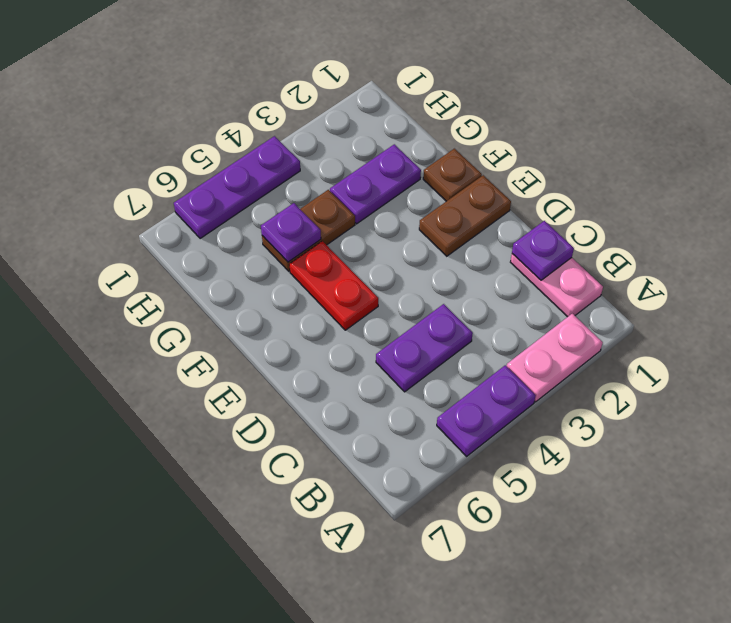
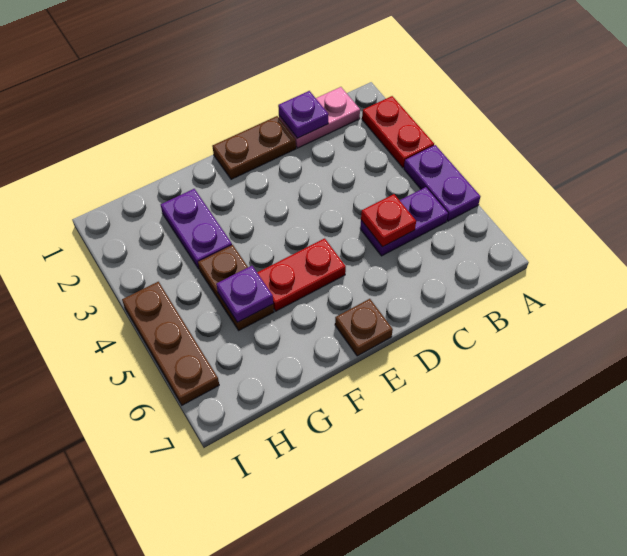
pink 1x2 plate [507,314,603,402] -> red 1x2 plate [362,96,434,168]
purple 1x2 plate [376,304,473,392] -> purple 1x2 plate turned to [360,187,448,256]
none -> red 1x1 plate [361,194,416,247]
brown 1x2 plate [419,175,511,256] -> brown 1x2 plate turned to [212,116,296,179]
brown 1x1 plate [423,149,482,201] -> brown 1x1 plate moved to [335,299,393,356]
purple 1x3 plate [174,136,300,239] -> brown 1x3 plate [122,282,219,405]

